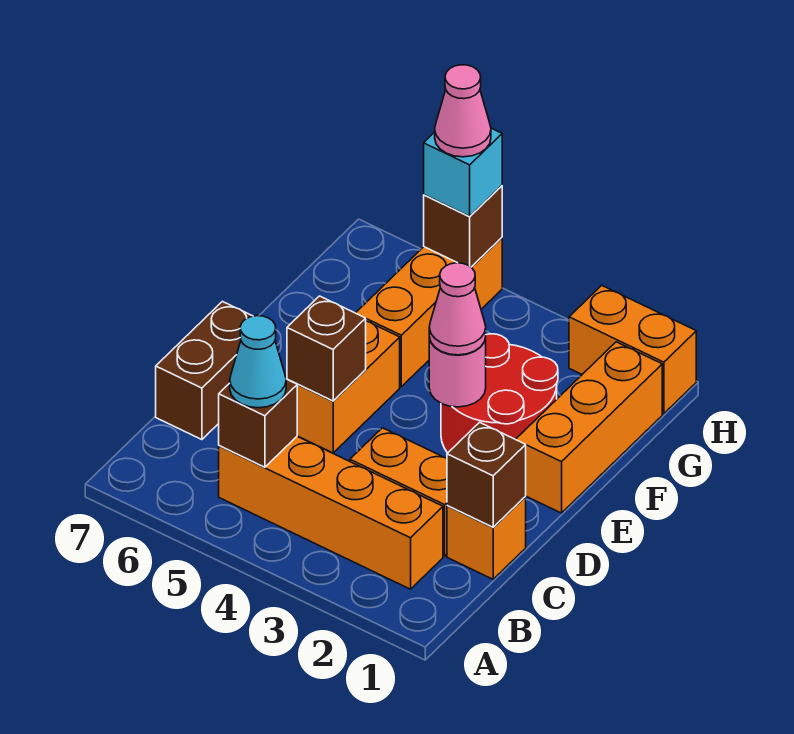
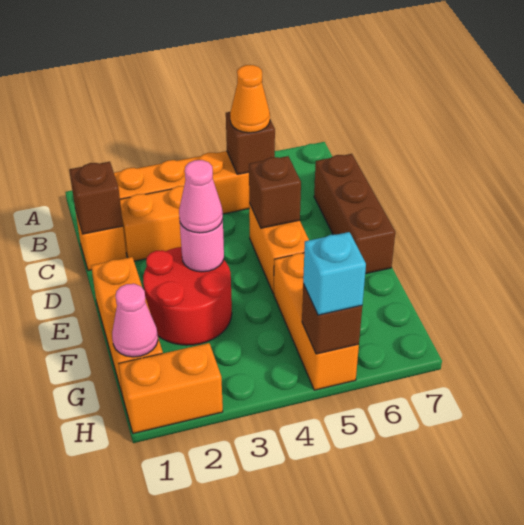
cyan 1x1 cone [230,316,286,408] -> orange 1x1 cone [230,65,270,133]
brown 1x2 brick [156,302,252,440] -> brown 1x3 brick [314,154,395,274]
pink 1x1 cone [435,65,491,157] -> pink 1x1 cone moved to [112,284,158,357]

